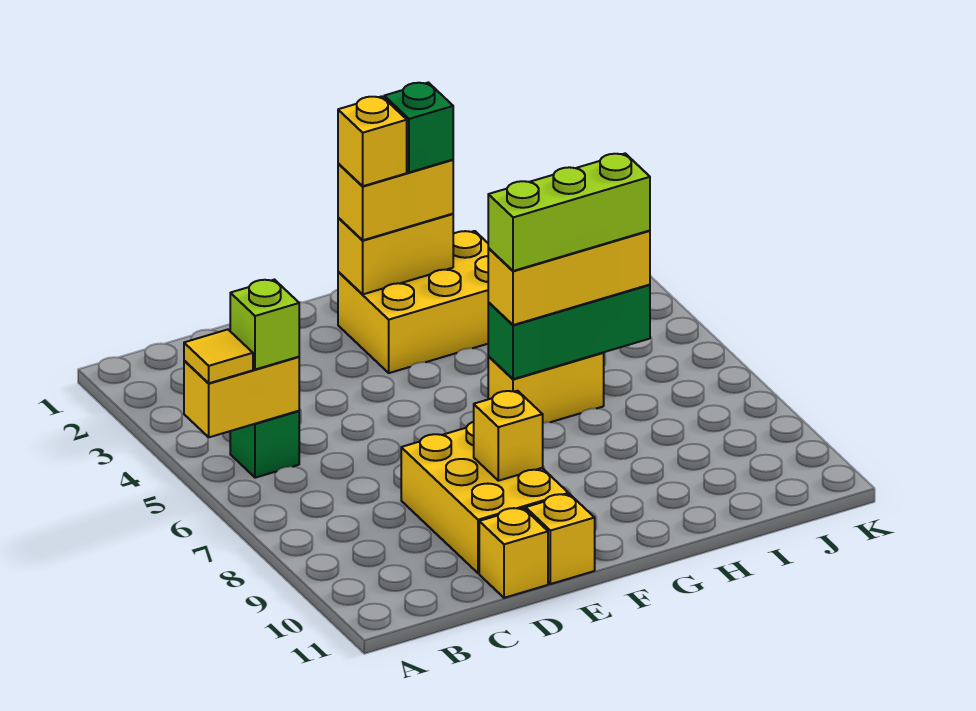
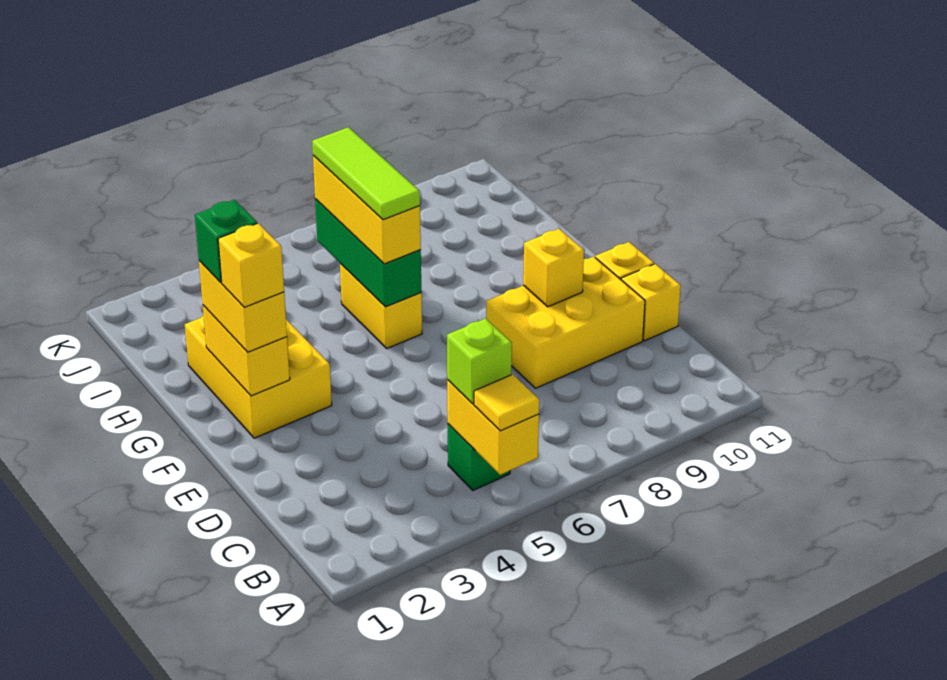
lime 1x3 brick [488,154,650,271] -> lime 1x3 tile [312,127,420,220]

